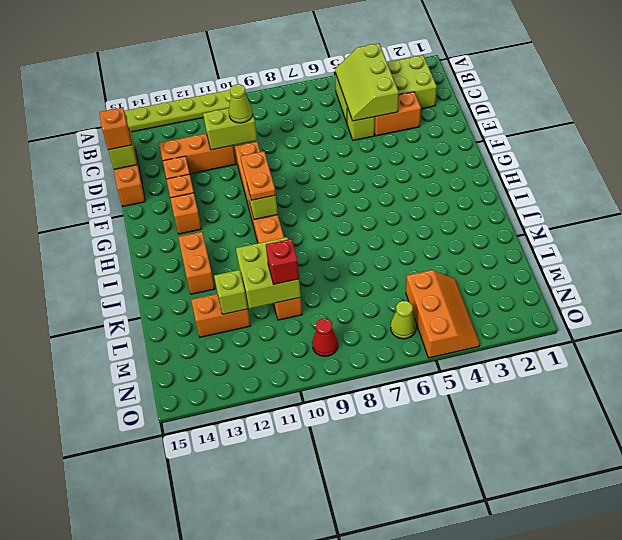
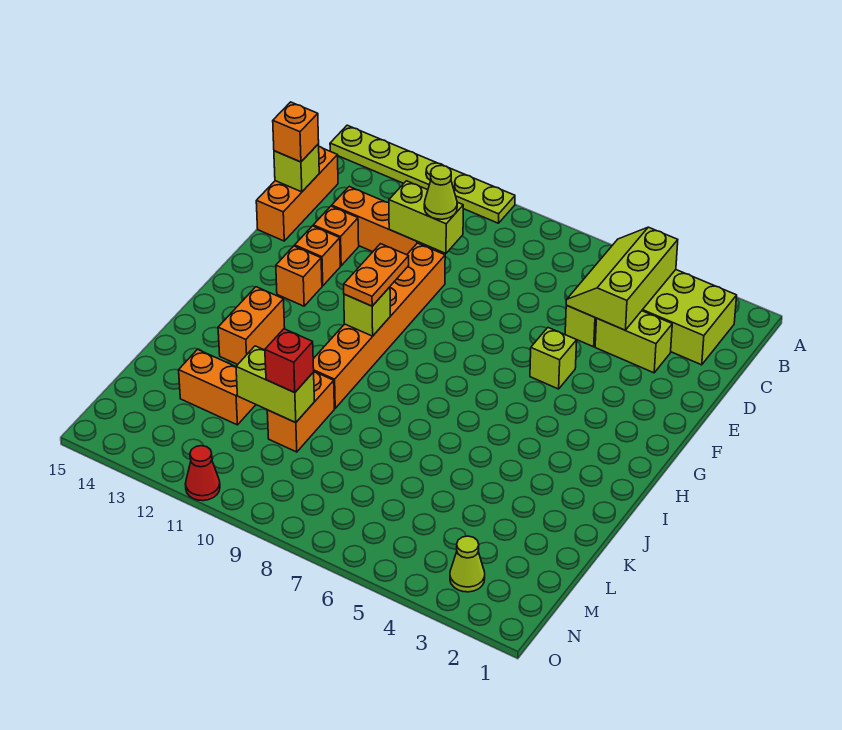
orange 1x2 brick [374,92,421,136] -> lime 1x2 brick [595,311,672,373]
lime 2x2 brick [236,237,301,309] -> lime 1x2 brick [236,346,314,423]
lime 1x1 brick [214,270,248,314] -> lime 1x1 brick moved to [530,328,577,389]
orange 2x3 slope [406,270,480,358] -> none
lime 1x1 cone [391,301,416,339] -> lime 1x1 cone moved to [450,536,485,592]
red 1x1 cone [312,319,338,356] -> red 1x1 cone moved to [185,446,220,501]

